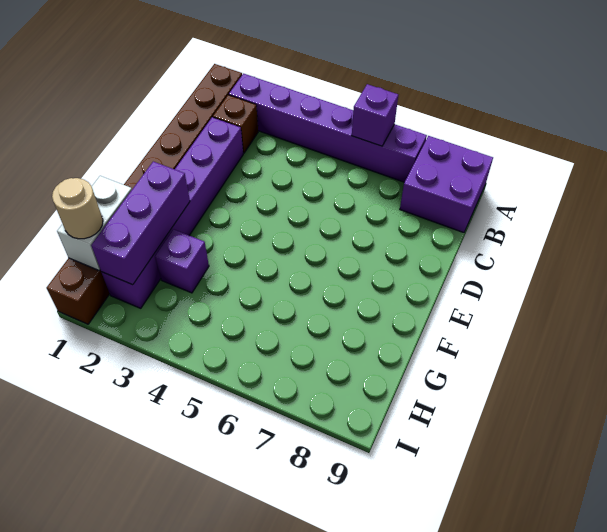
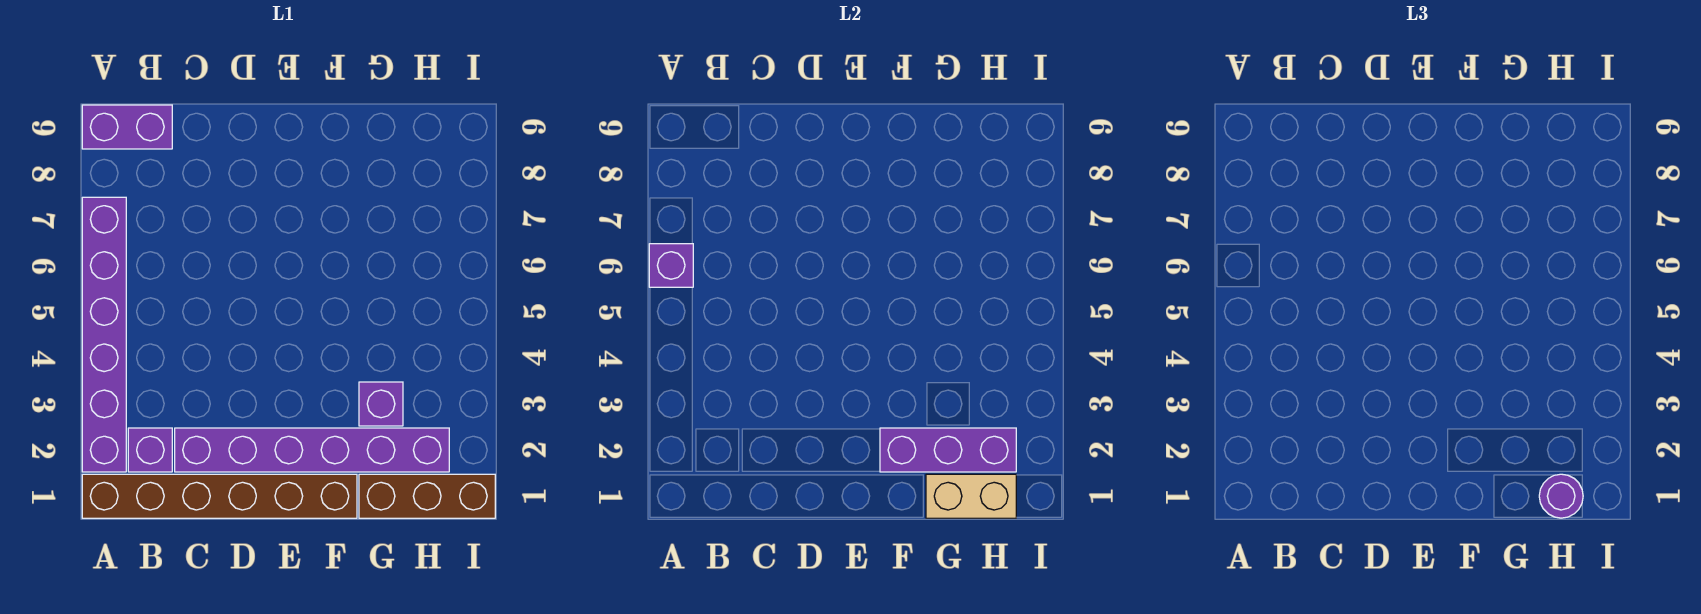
purple 2x2 brick [400,136,493,233] -> purple 1x2 brick [82,105,172,149]
brown 1x1 brick [213,95,258,153] -> purple 1x1 brick [128,428,172,472]
white 1x2 brick [57,176,132,271] -> tan 1x2 brick [926,474,1016,518]
tan 1x1 round brick [52,178,103,239] -> purple 1x1 round brick [1539,474,1583,518]

